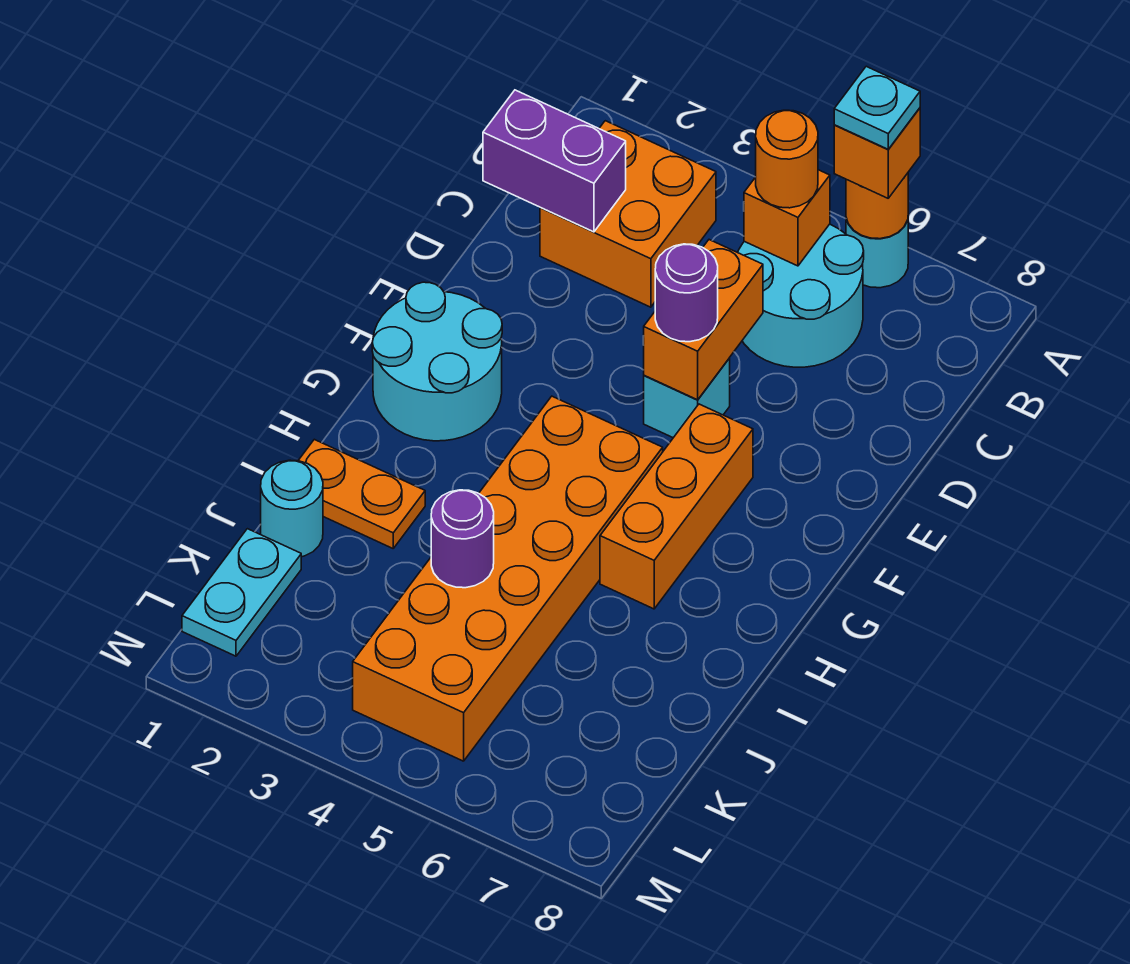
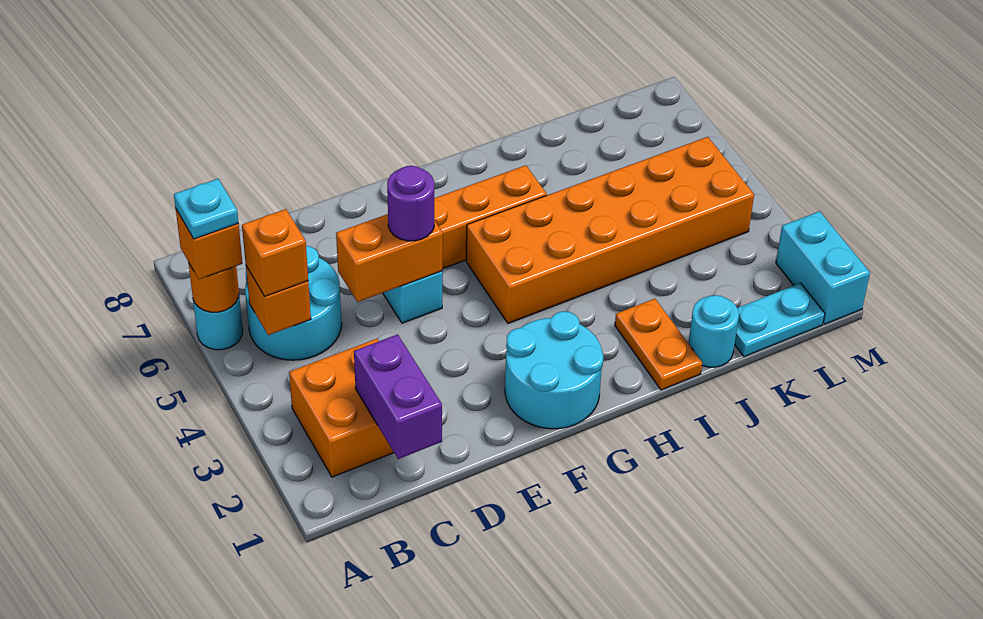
orange 1x1 round brick [756,110,818,208] -> orange 1x1 brick [242,209,308,296]
purple 1x1 round brick [431,490,494,588] -> none
none -> cyan 1x2 brick [776,211,870,324]

